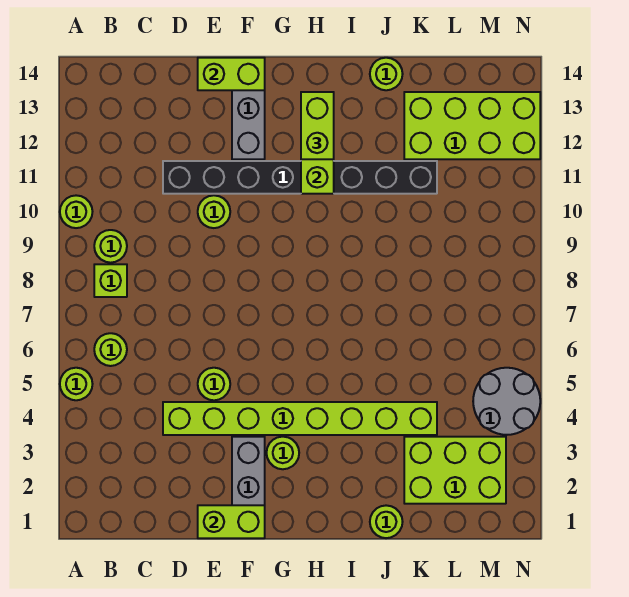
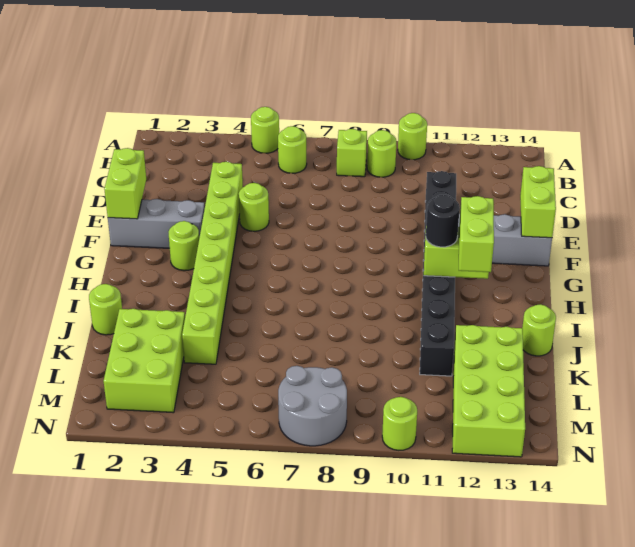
lime 1x1 round brick [198,195,230,228] -> lime 1x1 round brick moved to [382,397,417,450]
none -> black 1x1 round brick [426,195,460,247]
lime 1x2 brick [301,92,334,159] -> lime 1x2 brick turned to [459,196,494,272]
grey 2x2 round brick [473,368,540,435] -> grey 2x2 round brick moved to [278,366,347,446]

